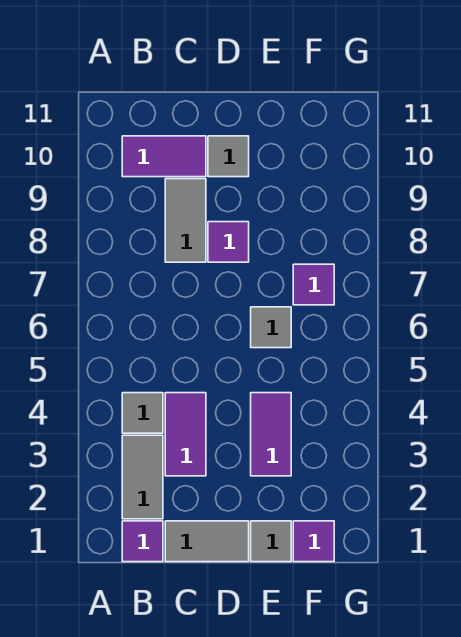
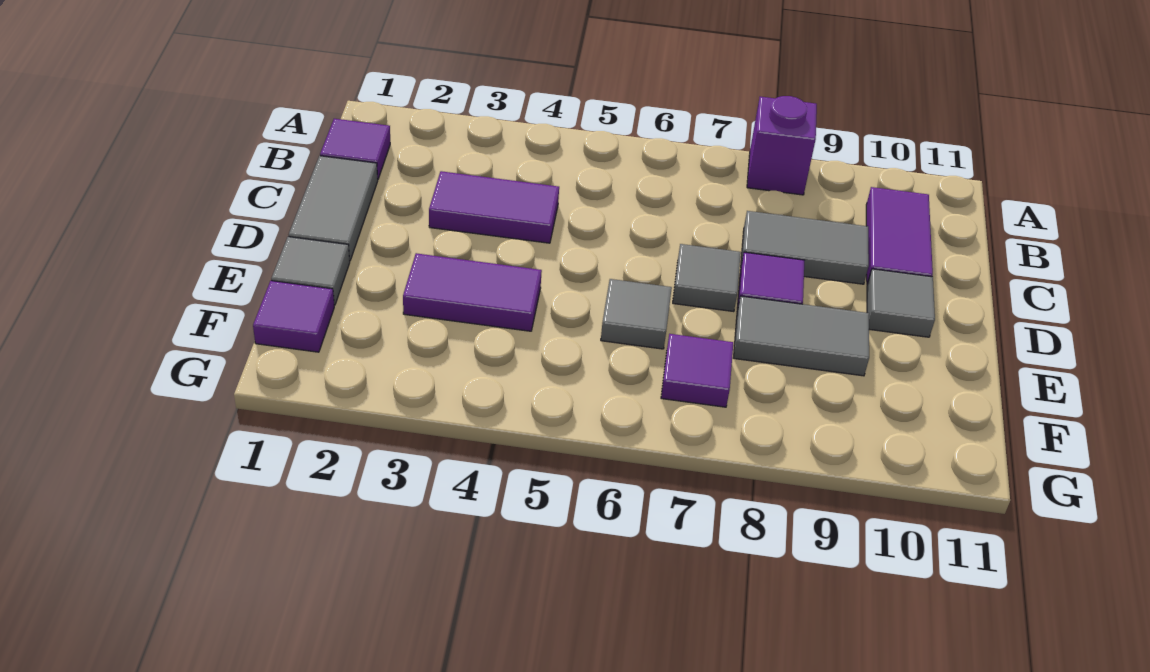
none -> purple 1x1 brick [747,96,817,195]
grey 1x2 tile [122,435,163,519] -> grey 1x2 tile moved to [734,296,869,376]
grey 1x1 tile [122,393,163,433] -> grey 1x1 tile moved to [673,244,741,312]

